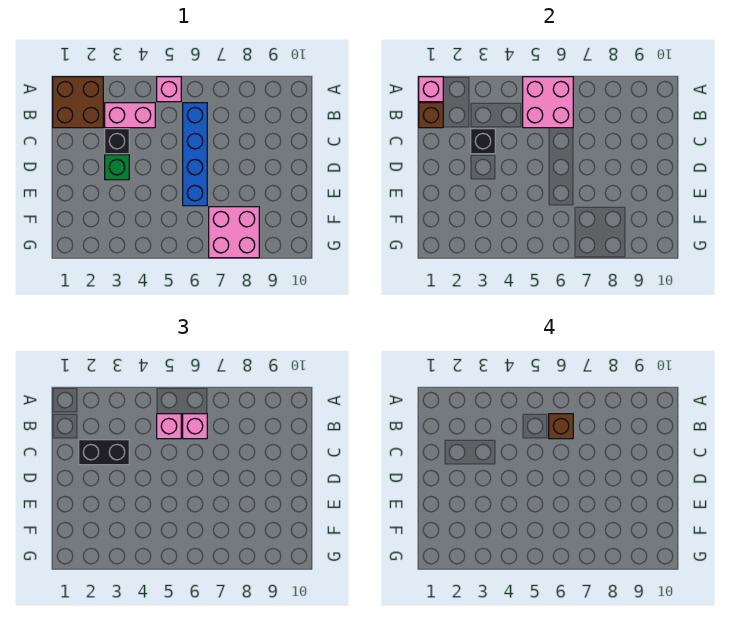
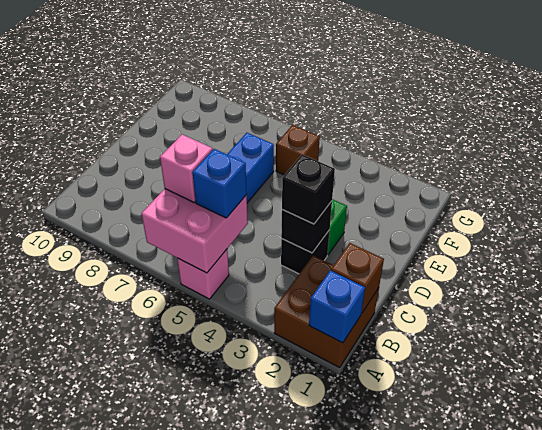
pink 1x1 brick [419,77,443,102] -> blue 1x1 brick [309,270,365,343]
pink 1x2 brick [105,103,155,128] -> none
pink 1x1 brick [157,414,181,439] -> blue 1x1 brick [192,149,247,218]
brown 1x1 brick [549,414,573,439] -> brown 1x1 brick moved to [276,125,320,175]
black 1x2 brick [79,440,129,465] -> black 1x1 brick [282,155,335,224]
pink 2x2 brick [209,207,259,258] -> none

